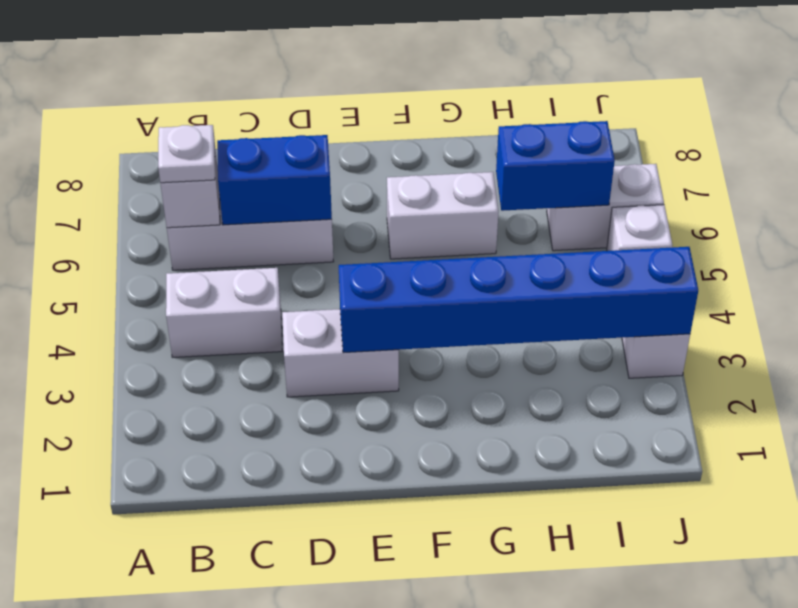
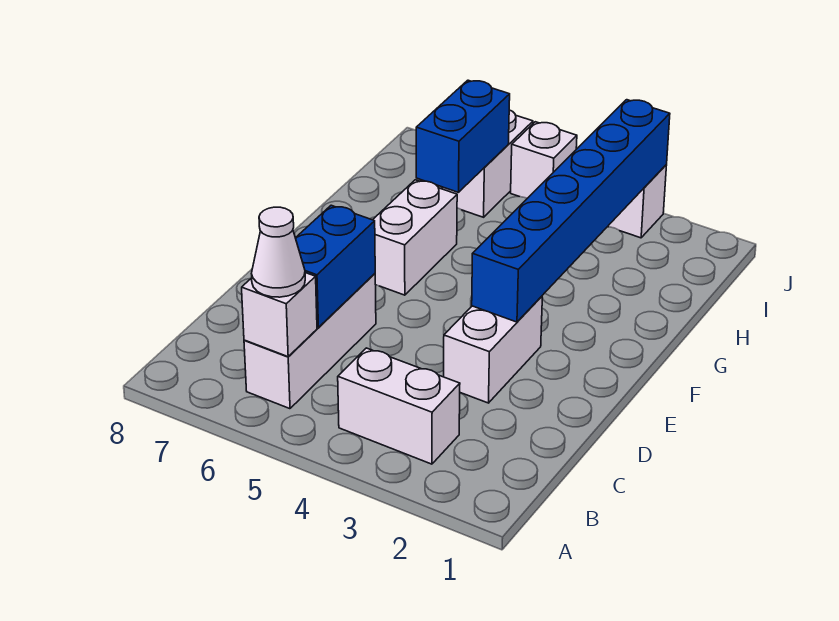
white 1x2 brick [166,268,282,358] -> white 1x2 brick turned to [338,348,460,464]
white 1x1 plate [158,125,215,183] -> white 1x1 cone [251,207,305,297]

